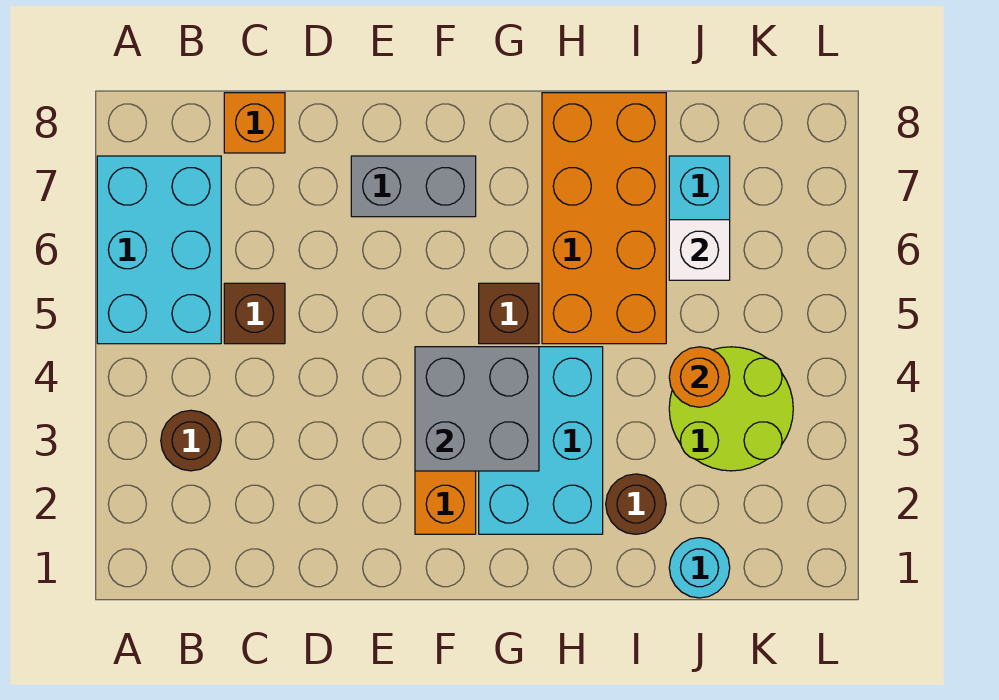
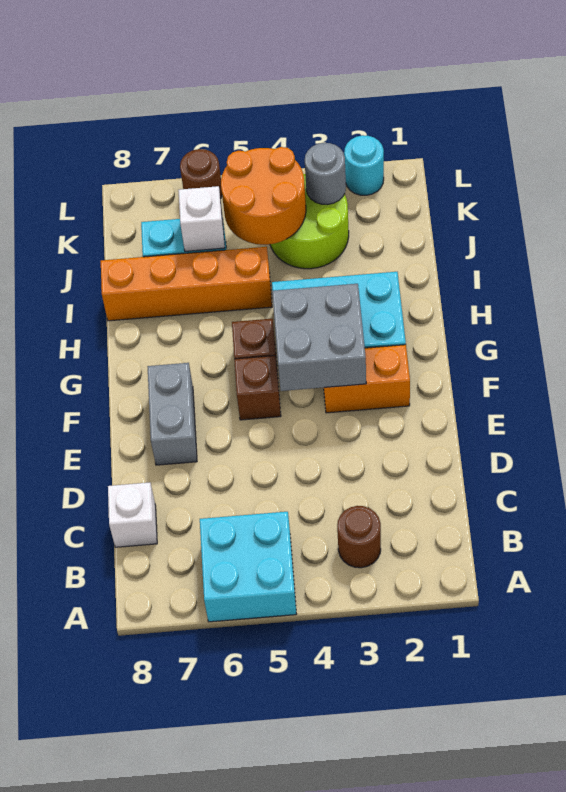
cyan 2x3 brick [97,156,221,344] -> cyan 2x2 brick [200,512,296,622]
brown 1x1 brick [224,283,285,344] -> brown 1x1 brick moved to [234,356,281,420]
orange 1x1 brick [224,93,285,153] -> white 1x1 brick [108,482,157,547]
orange 2x4 brick [542,93,666,344] -> orange 1x4 brick [101,247,272,321]
brown 1x1 round brick [606,474,666,534] -> brown 1x1 round brick moved to [180,149,222,199]
cyan 1x1 round brick [669,538,730,598] -> cyan 1x1 round brick moved to [344,135,384,195]
orange 1x1 round brick [669,347,730,407] -> orange 2x2 round brick [221,147,306,245]
none -> grey 1x1 round brick [305,143,346,205]

